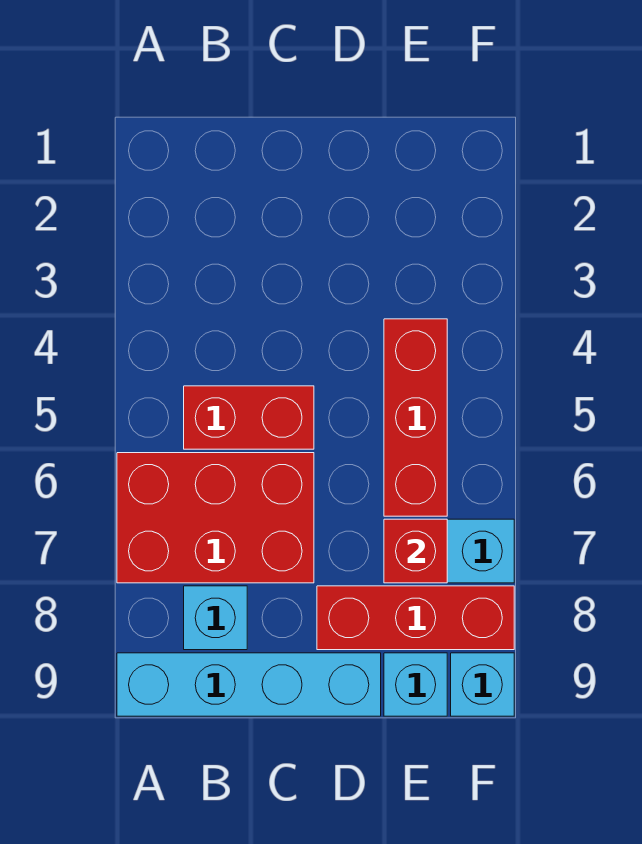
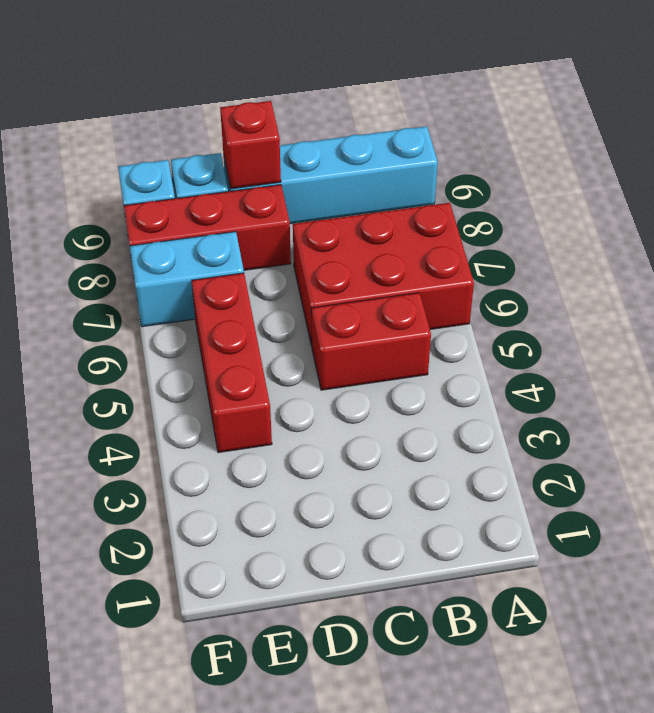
cyan 1x1 brick [184,586,247,650] -> none
red 1x1 brick [384,519,447,583] -> red 1x1 brick moved to [220,101,281,189]

